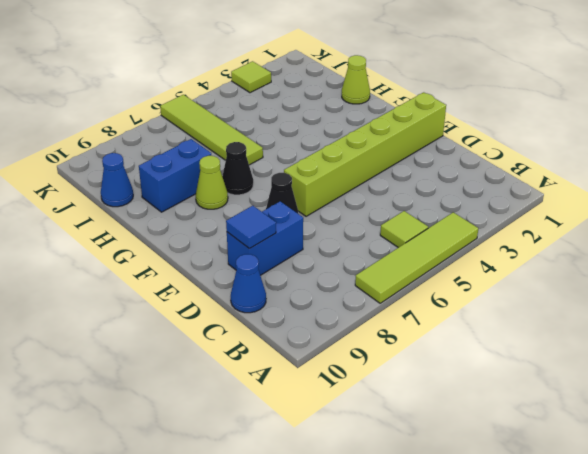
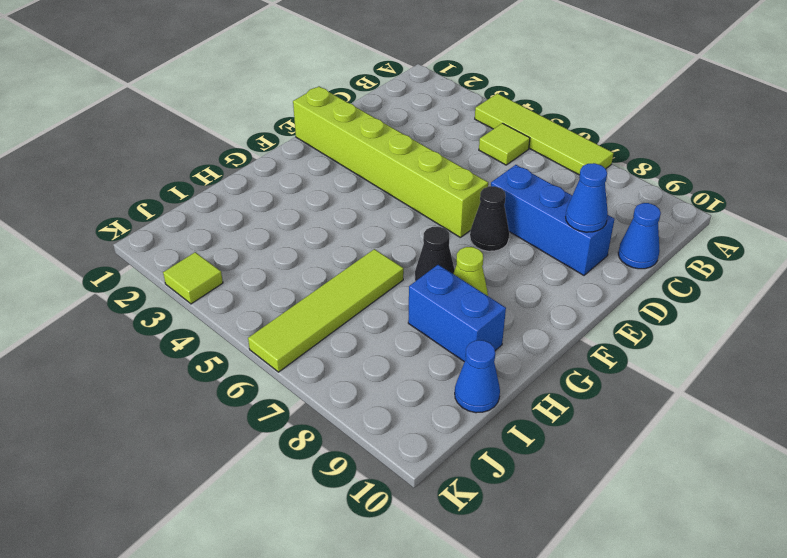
blue 1x2 brick [227,201,303,275] -> blue 1x3 brick [491,165,614,275]
blue 1x1 tile [226,206,276,249] -> blue 1x1 cone [566,163,608,232]
lime 1x1 cone [342,55,370,104] -> none

